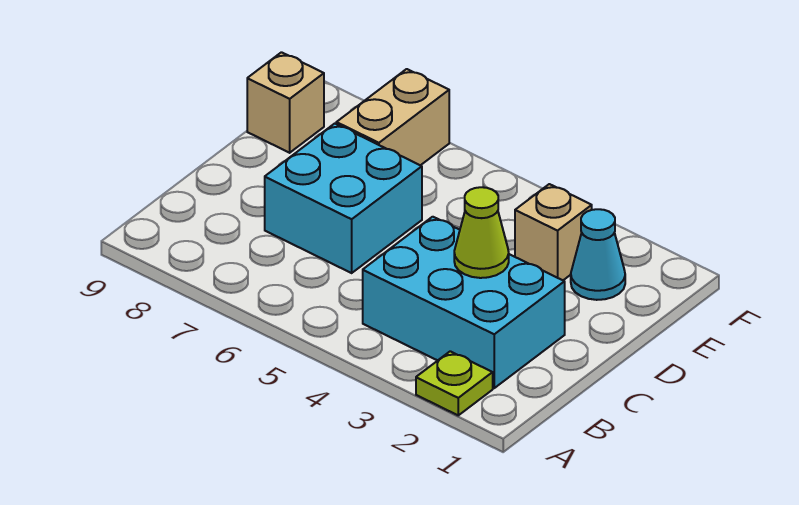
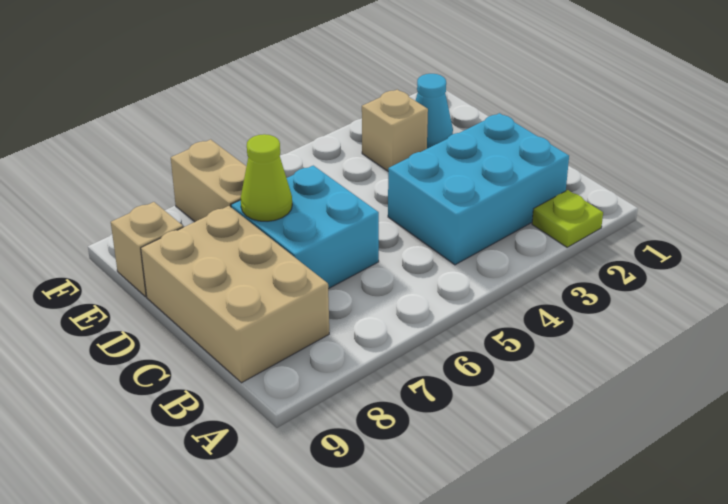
none -> tan 2x3 brick [141,206,329,383]
lime 1x1 cone [454,187,509,278] -> lime 1x1 cone moved to [241,134,292,221]

